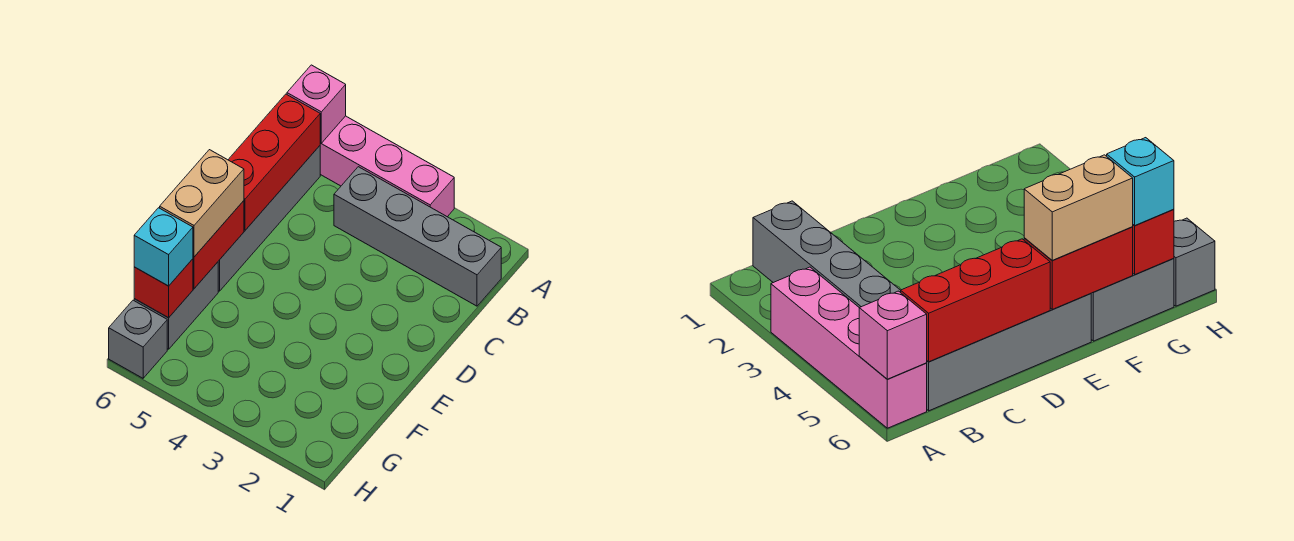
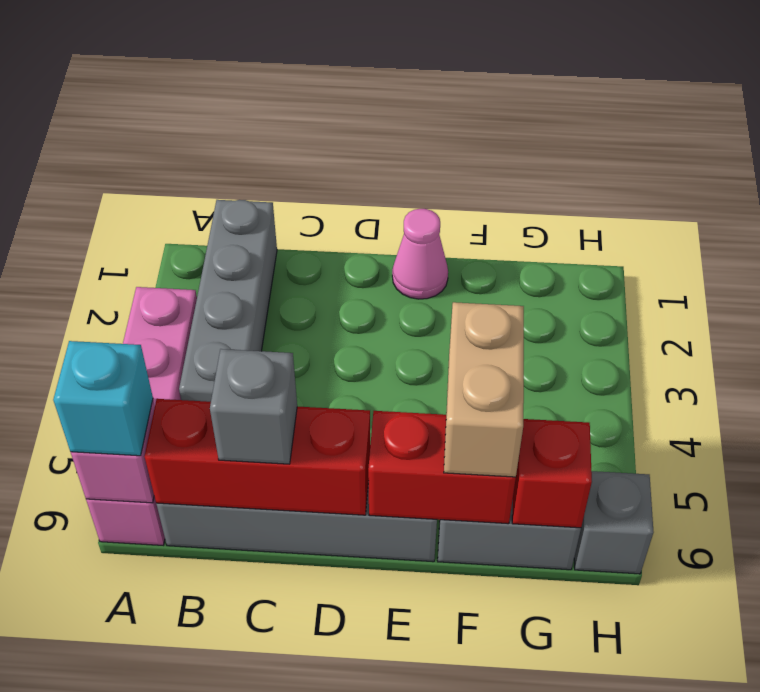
none -> grey 1x1 brick [210,349,297,464]
none -> pink 1x1 cone [392,209,448,299]
tan 1x2 brick [160,150,244,257] -> tan 1x2 brick turned to [444,302,524,477]
cyan 1x1 brick [134,208,193,286] -> cyan 1x1 brick moved to [53,341,153,456]

